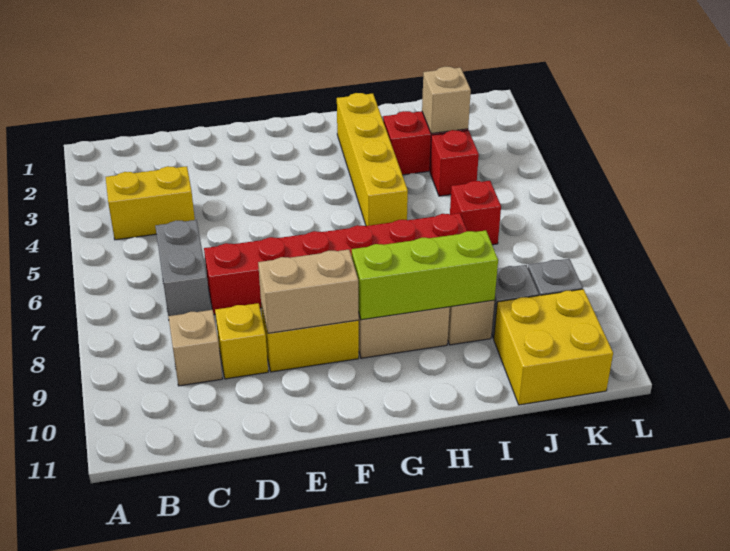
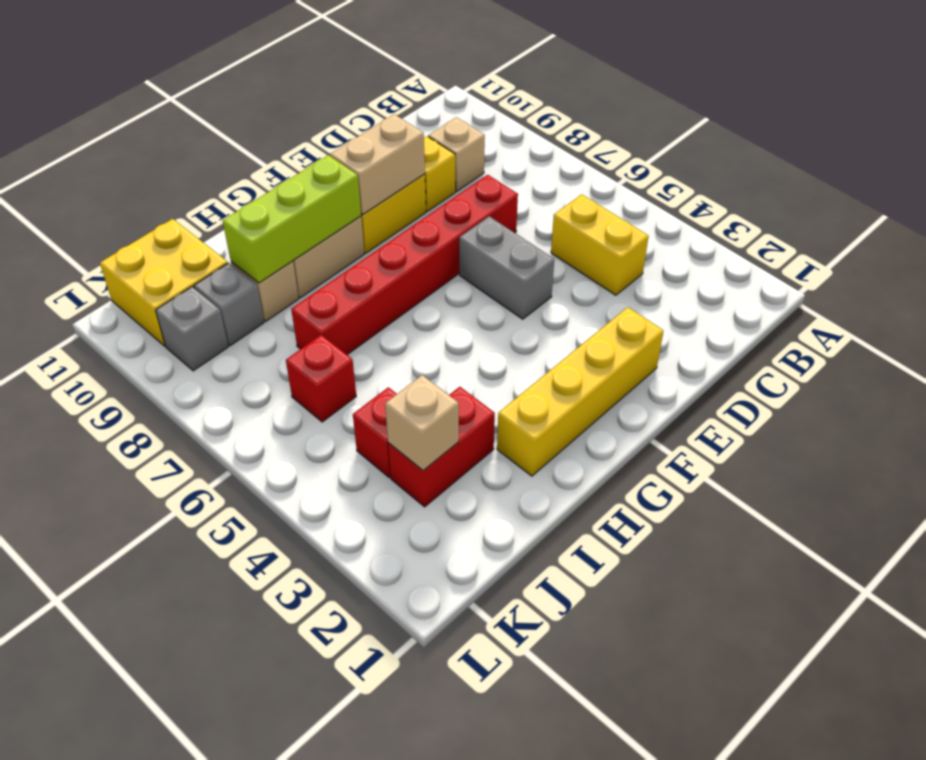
yellow 1x2 brick [106,166,195,240] -> yellow 1x2 brick turned to [551,194,649,295]
grey 1x2 brick [155,220,210,318] -> grey 1x2 brick moved to [459,216,554,319]
yellow 1x4 brick [337,93,408,226] -> yellow 1x4 brick turned to [497,307,664,476]

